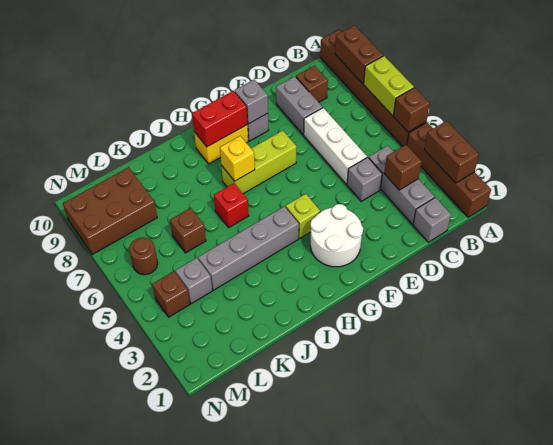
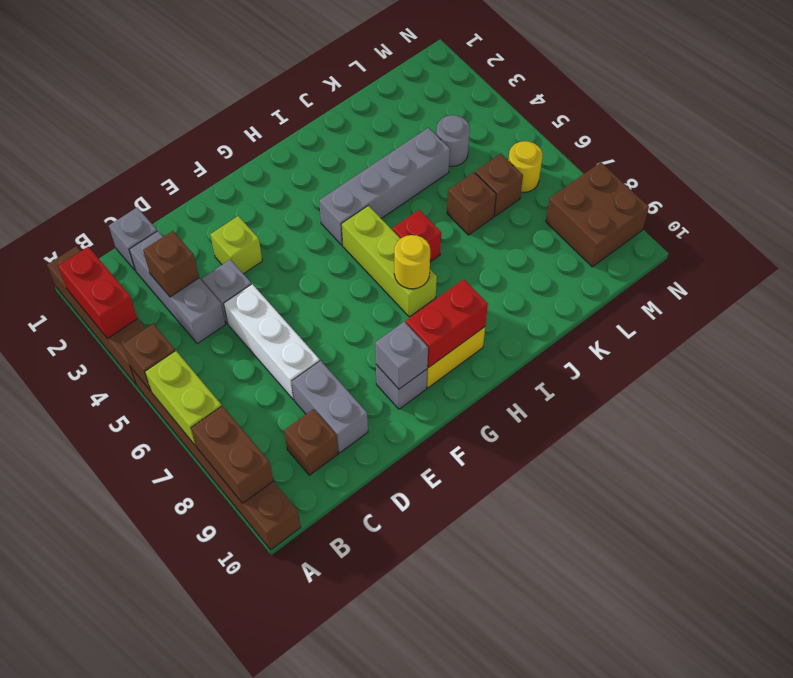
brown 1x2 brick [424,121,479,183] -> red 1x2 brick [58,247,137,339]
white 2x2 round brick [310,204,363,267] -> none
lime 1x3 brick [221,131,297,194] -> lime 1x3 brick turned to [341,206,437,317]
lime 1x1 brick [286,194,320,238] -> lime 1x1 brick moved to [210,216,262,274]
yellow 1x1 brick [220,136,255,181] -> yellow 1x1 round brick [394,235,430,289]
grey 1x1 brick [175,258,212,304] -> grey 1x1 round brick [436,115,470,166]
brown 2x3 brick [63,167,157,255] -> brown 2x2 brick [546,162,649,267]
brown 1x1 brick [152,271,190,317] -> brown 1x1 brick moved to [475,154,523,216]
brown 1x1 round brick [129,237,158,275] -> yellow 1x1 round brick [508,141,543,193]

